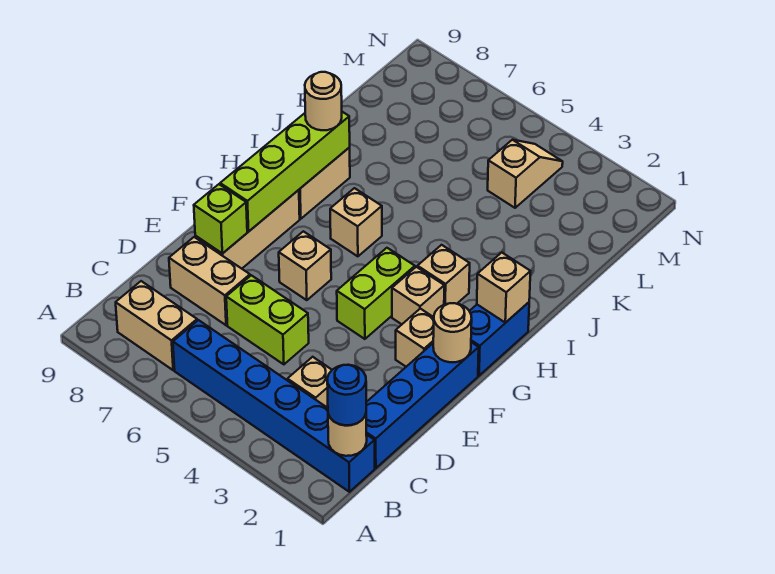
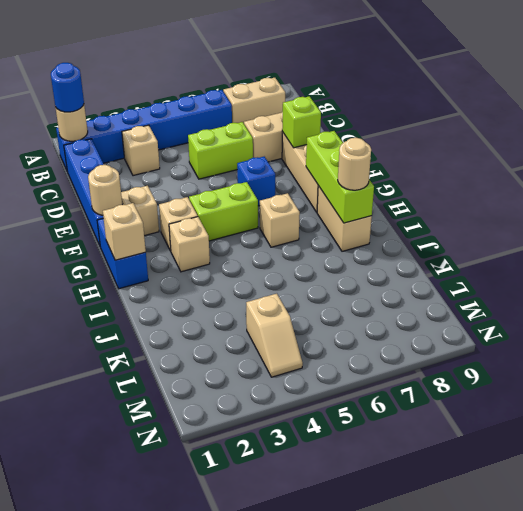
lime 1x2 brick [337,248,415,339] -> lime 1x2 brick turned to [189,182,258,241]
tan 1x1 brick [279,231,331,300] -> blue 1x1 brick [237,157,275,206]
lime 1x4 brick [220,112,350,232] -> lime 1x3 brick [306,131,374,223]

